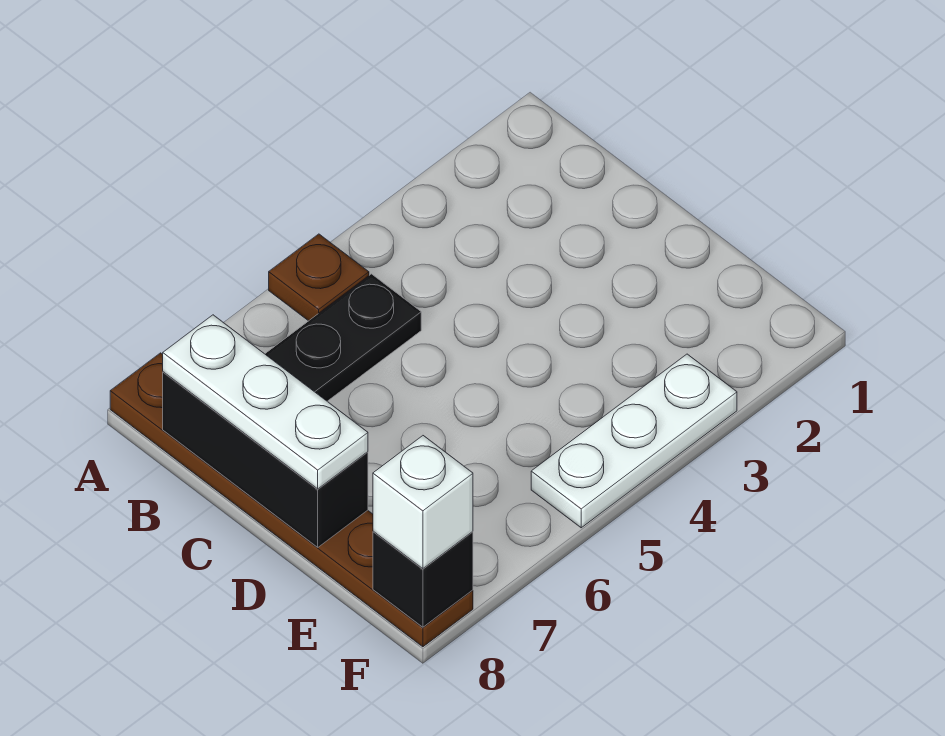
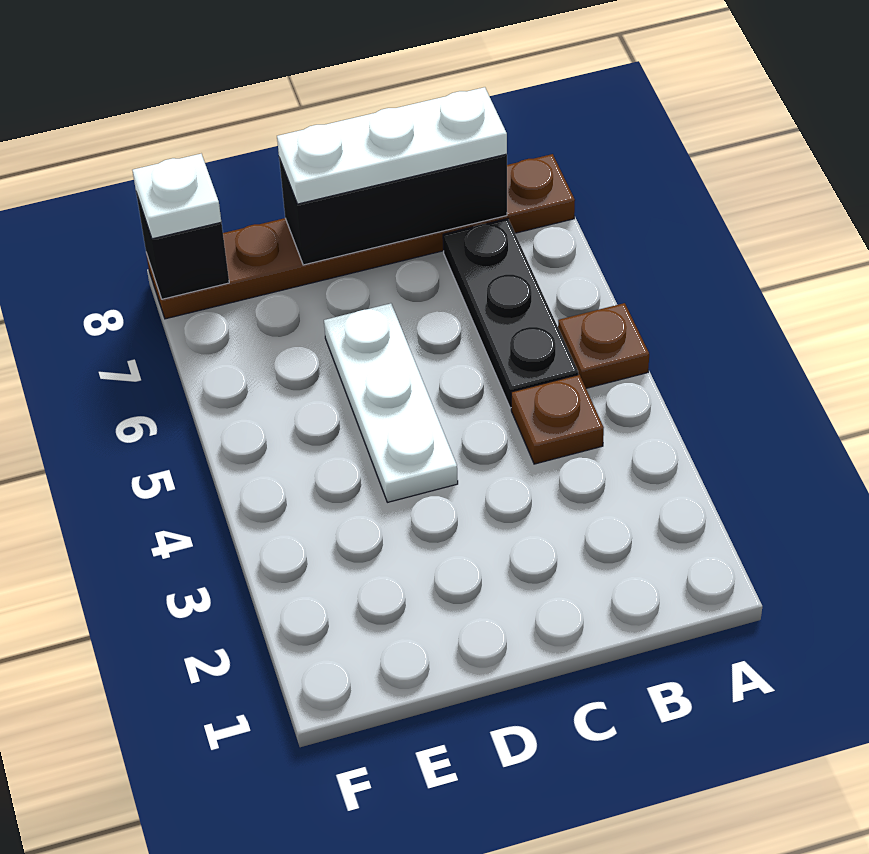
none -> brown 1x1 plate [511,375,604,464]
white 1x3 plate [531,354,737,528] -> white 1x3 plate moved to [324,303,458,502]
white 1x1 brick [373,436,473,569] -> white 1x1 plate [133,154,221,239]

